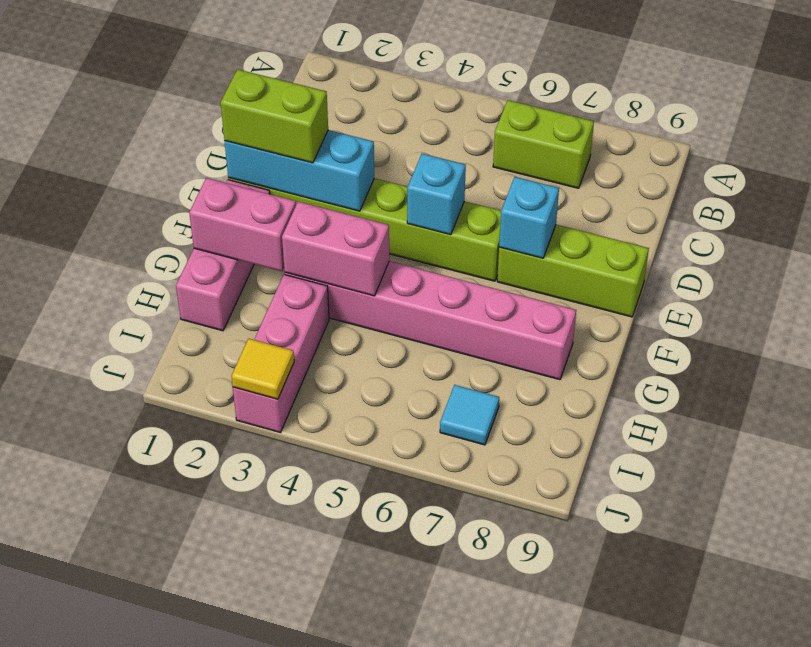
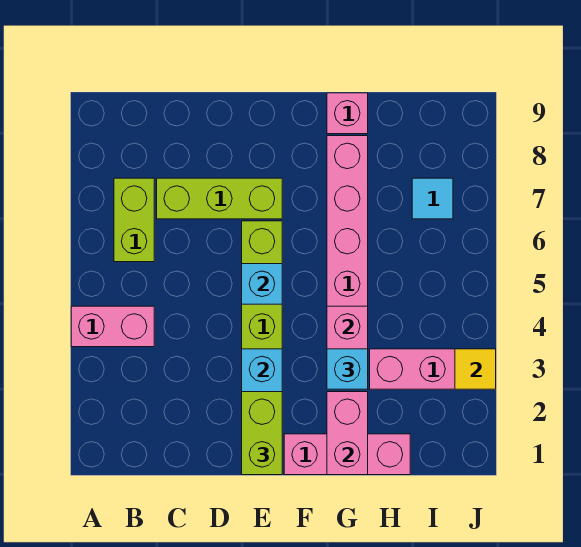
none -> pink 1x2 brick [71,306,154,347]
lime 1x3 brick [497,225,649,317] -> lime 1x3 brick turned to [157,178,282,219]
cyan 1x1 brick [499,177,559,258] -> cyan 1x1 brick moved to [327,349,368,389]
none -> pink 1x1 brick [327,93,368,134]

